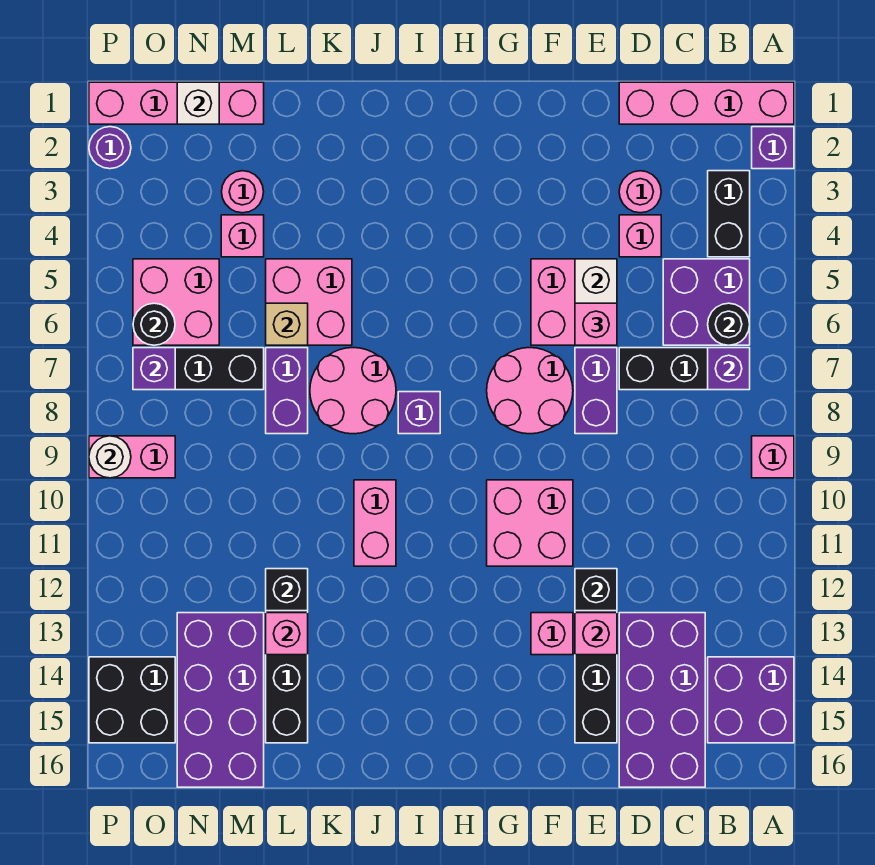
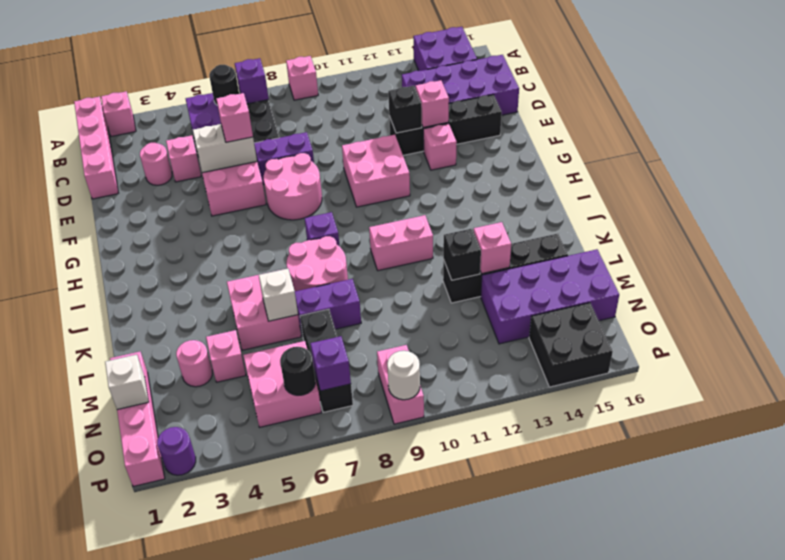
purple 1x1 brick [752,127,794,169] -> pink 1x1 brick [101,91,136,136]
black 1x2 brick [708,171,750,257] -> none
tan 1x1 brick [266,303,308,345] -> white 1x1 brick [259,269,298,321]

